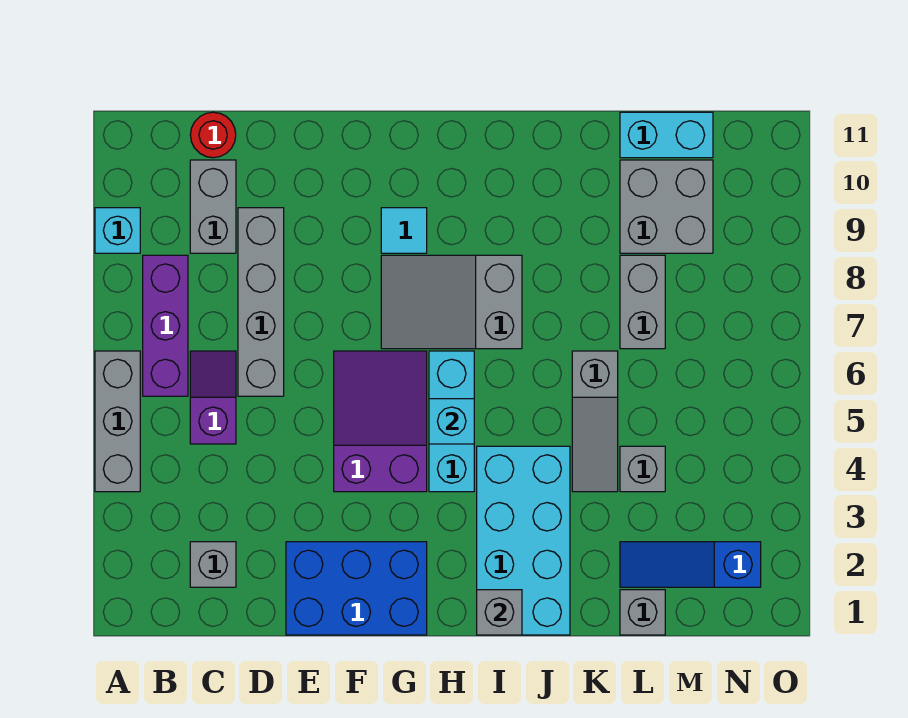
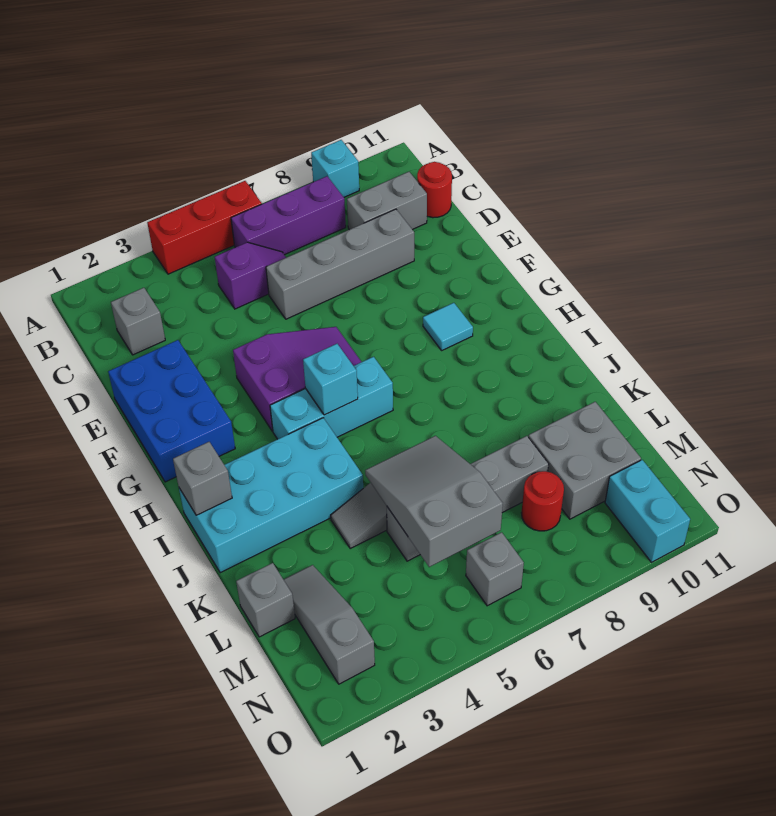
grey 1x3 brick [95,351,140,492] -> red 1x3 brick [147,181,262,274]
grey 2x3 slope [381,255,522,349] -> grey 2x3 slope moved to [365,436,503,567]
blue 1x3 slope [620,542,761,587] -> grey 1x3 slope [284,565,375,684]
grey 1x1 brick [620,446,665,492] -> grey 1x1 brick moved to [466,532,524,606]
grey 1x2 brick [620,255,665,349] -> grey 1x4 brick [387,436,549,561]
cyan 1x2 brick [620,112,713,158] -> cyan 1x2 brick moved to [605,460,690,562]
none -> red 1x1 round brick [521,471,564,531]

